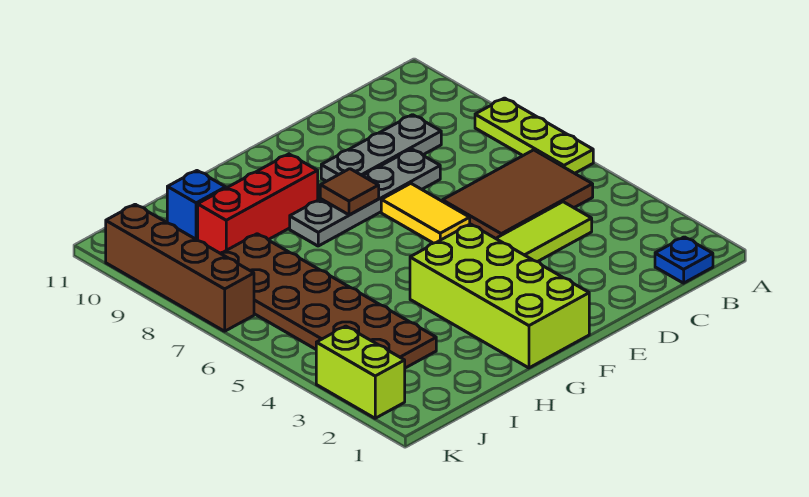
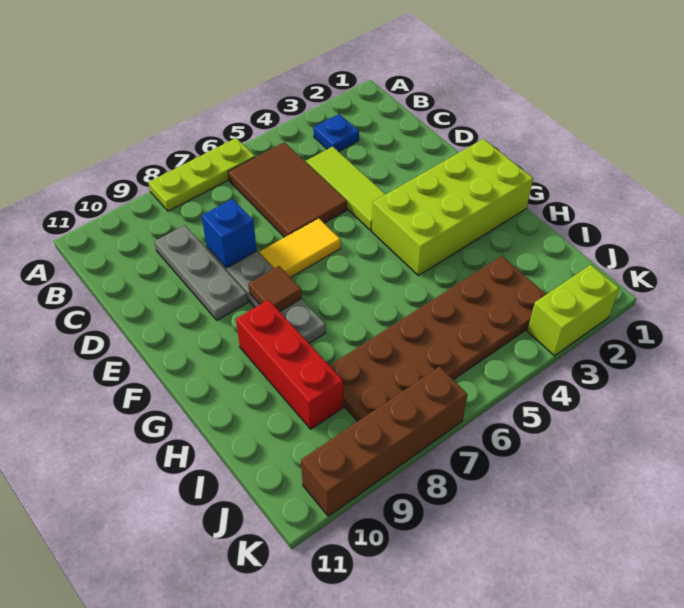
blue 1x1 plate [655,237,713,283] -> blue 1x1 plate moved to [313,114,359,152]
blue 1x1 brick [167,171,226,240] -> blue 1x1 brick moved to [202,199,257,268]

